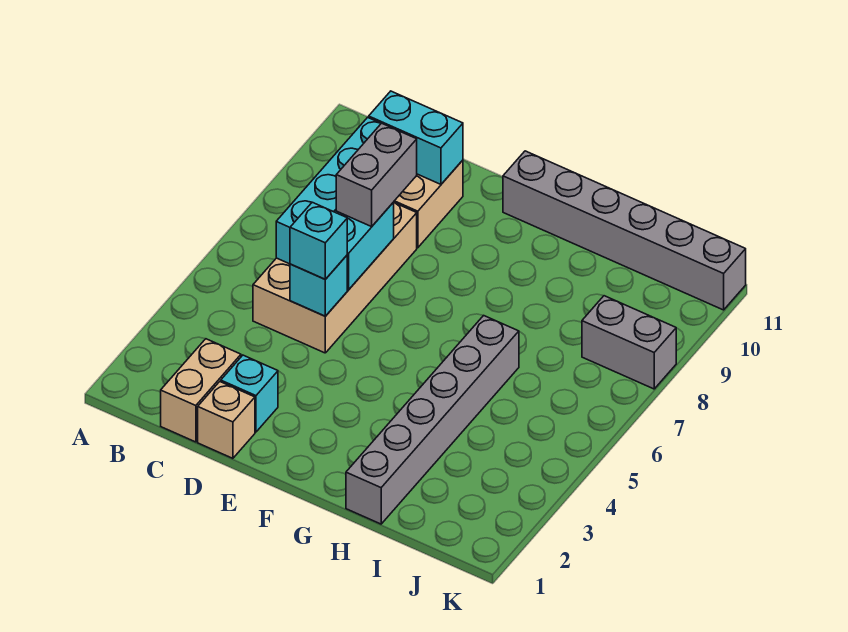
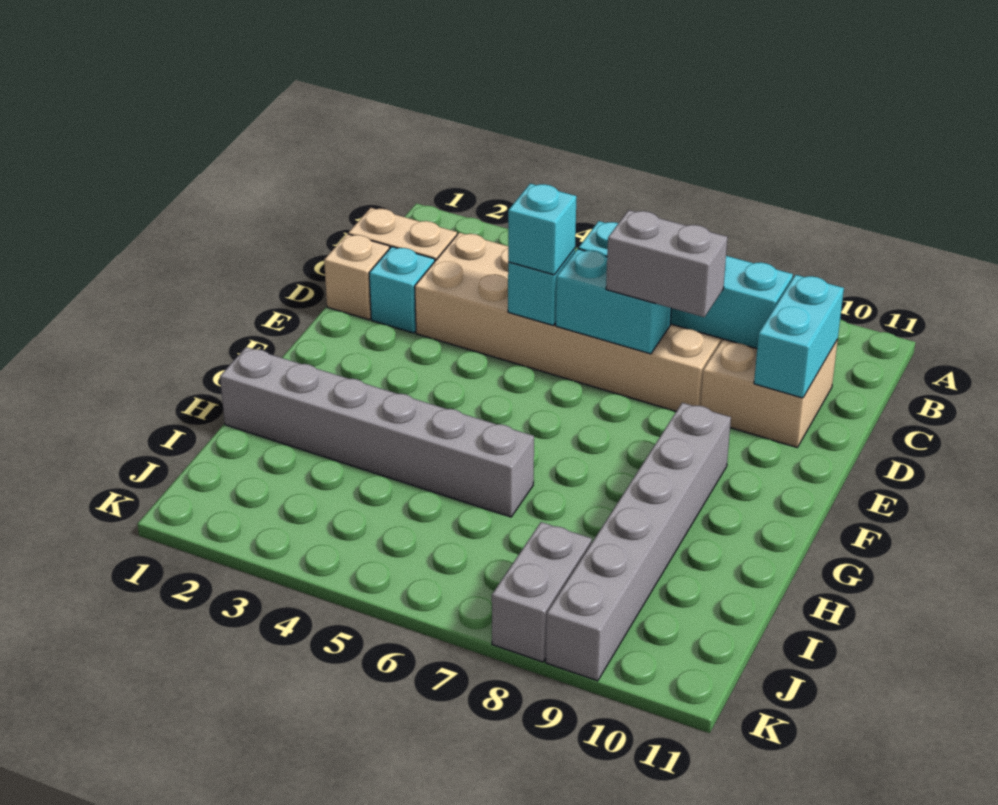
tan 2x4 brick [253,203,417,353] -> tan 2x6 brick [415,233,723,411]
grey 1x6 brick [503,151,746,310] -> grey 1x6 brick moved to [546,403,731,681]

